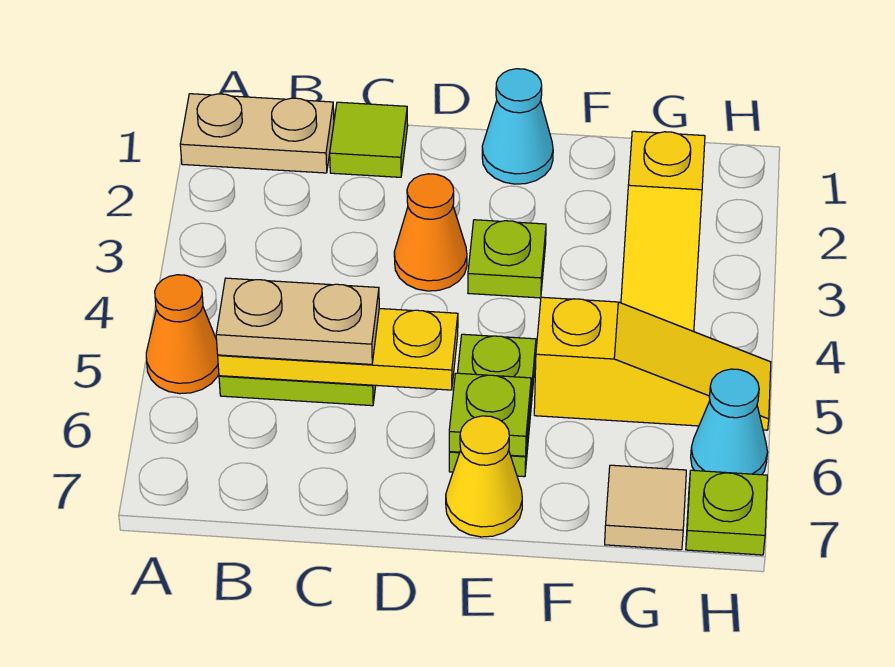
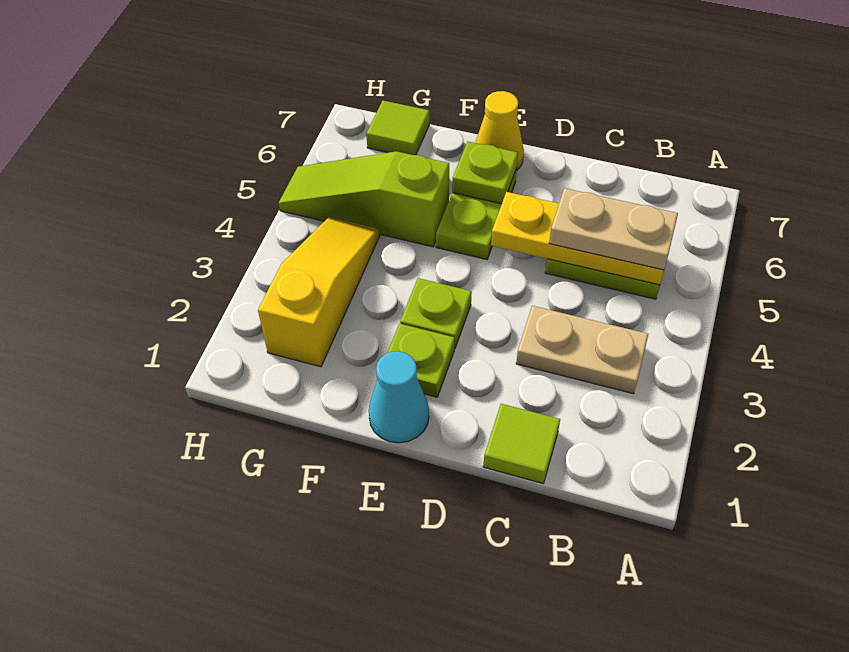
tan 1x2 plate [180,94,334,173] -> tan 1x2 plate moved to [516,306,648,394]
orange 1x1 cone [146,275,219,394] -> none
orange 1x1 cone [394,174,467,291] -> none
yellow 1x3 slope [534,297,771,430] -> lime 1x3 slope [279,151,449,247]
tan 1x1 tile [605,465,686,550] -> lime 1x1 tile [366,101,429,155]
cyan 1x1 cone [691,369,768,475] -> none
lime 1x1 plate [686,470,767,555] -> lime 1x1 plate moved to [387,324,455,397]

